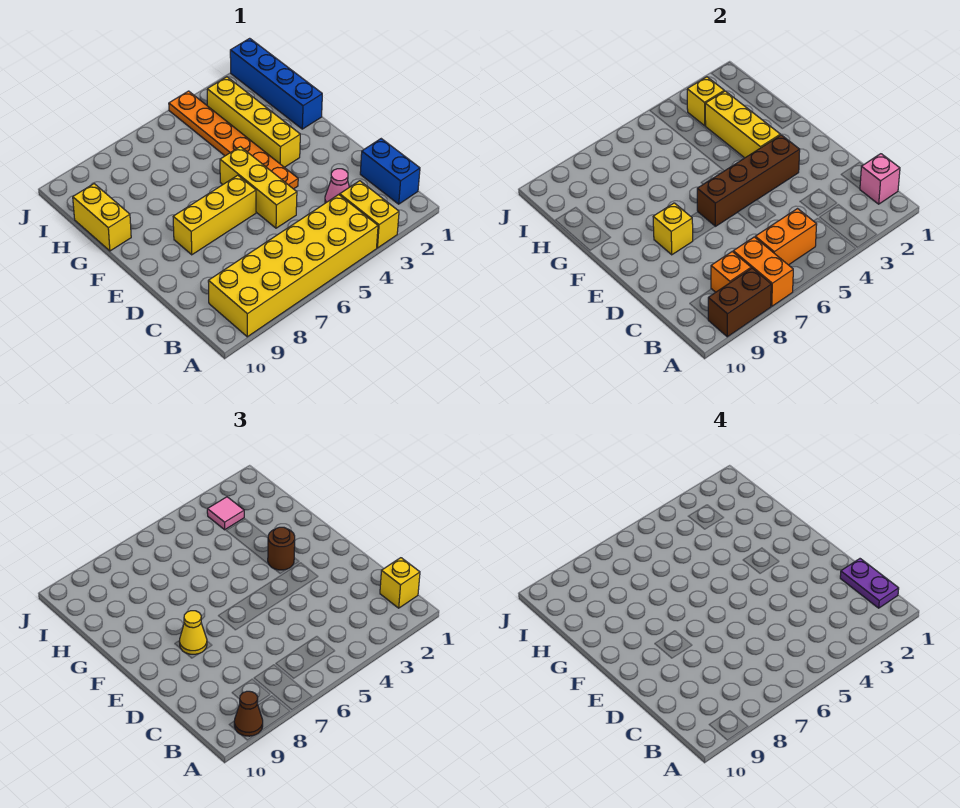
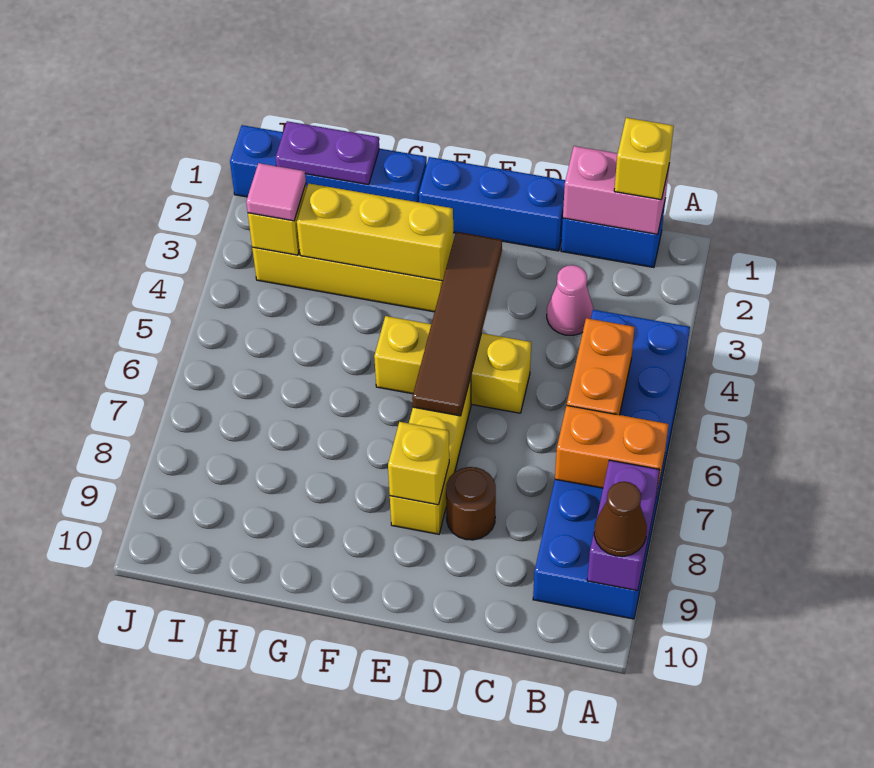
yellow 1x2 brick [340,181,399,248] -> none
yellow 2x6 brick [208,195,378,337] -> blue 2x6 brick [533,310,690,619]
brown 1x2 brick [708,268,771,337] -> purple 1x2 brick [587,460,660,591]
pink 1x1 brick [860,154,900,204] -> pink 1x2 brick [563,146,669,234]
purple 1x2 plate [840,559,899,608] -> purple 1x2 plate moved to [276,121,379,185]
orange 1x1 brick [711,252,751,292] -> none
none -> blue 1x3 brick [419,157,565,251]
brown 1x4 brick [697,135,800,226] -> brown 1x4 tile [412,232,502,416]
orange 1x6 plate [169,91,298,189] -> none
yellow 1x1 cone [179,611,207,654] -> none
brown 1x1 round brick [268,527,295,570] -> brown 1x1 round brick moved to [446,467,496,540]
yellow 1x2 brick [73,184,131,251] -> none

